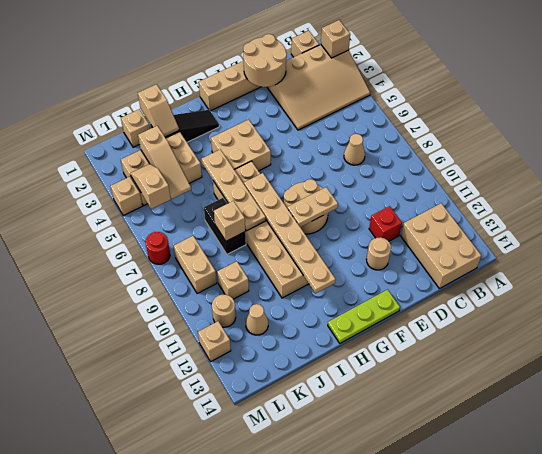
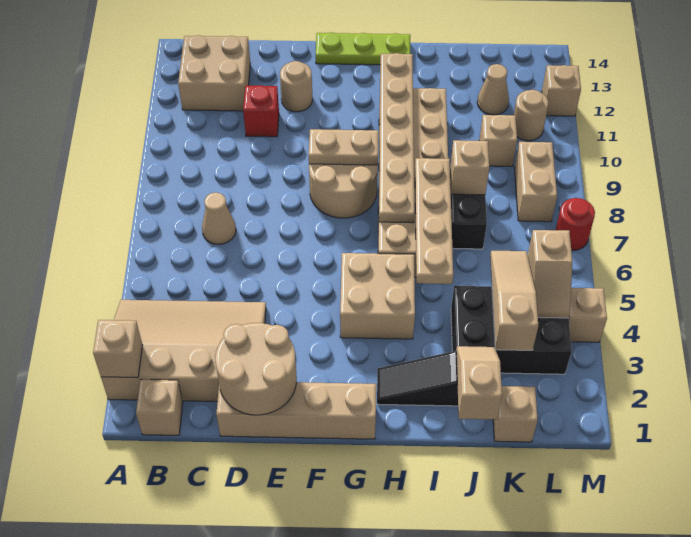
tan 2x3 brick [401,203,481,289] -> tan 2x2 brick [178,35,250,111]
tan 2x3 brick [121,132,202,206] -> black 2x3 brick [451,286,572,374]

